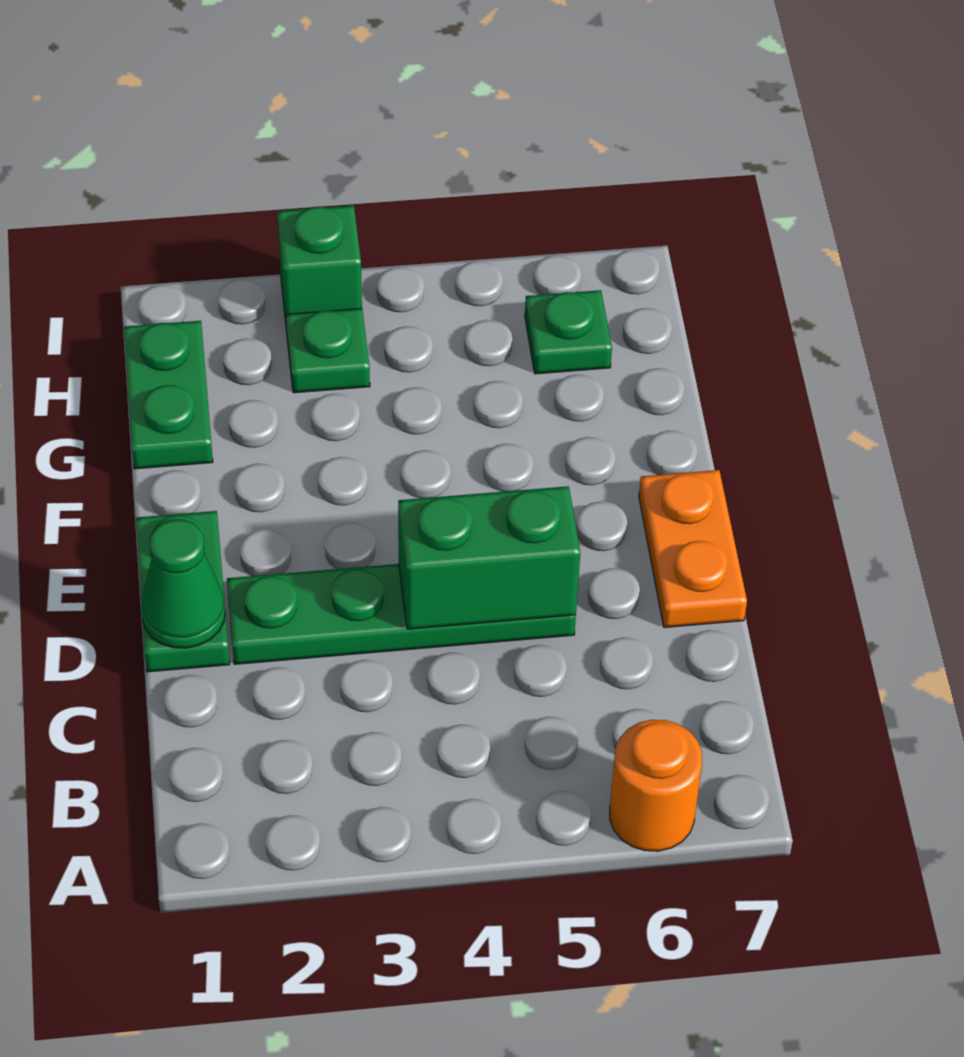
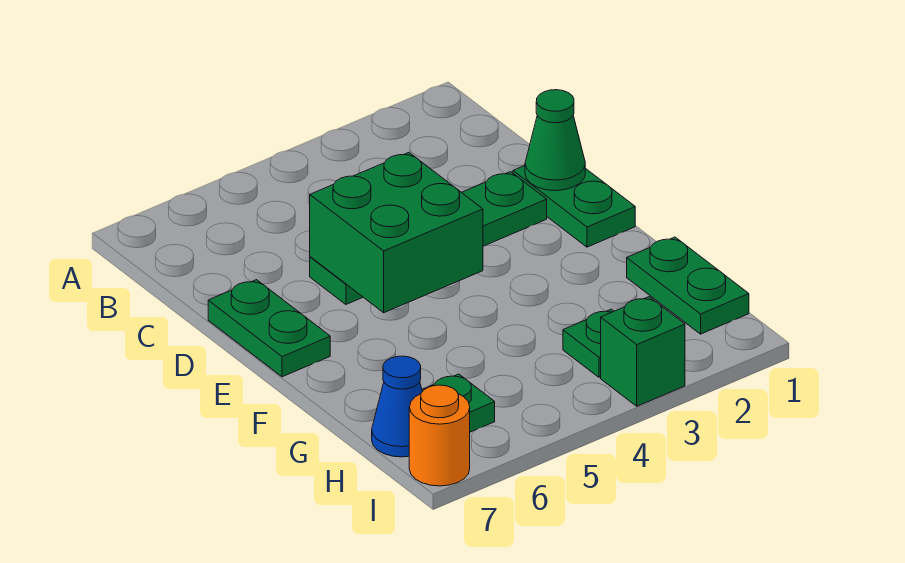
orange 1x1 round brick [610,720,702,851] -> orange 1x1 round brick moved to [409,385,470,486]
green 1x2 brick [398,486,580,629] -> green 2x2 brick [310,153,483,313]
orange 1x2 plate [639,470,747,628] -> green 1x2 plate [208,280,330,377]
none -> blue 1x1 cone [372,356,422,457]

